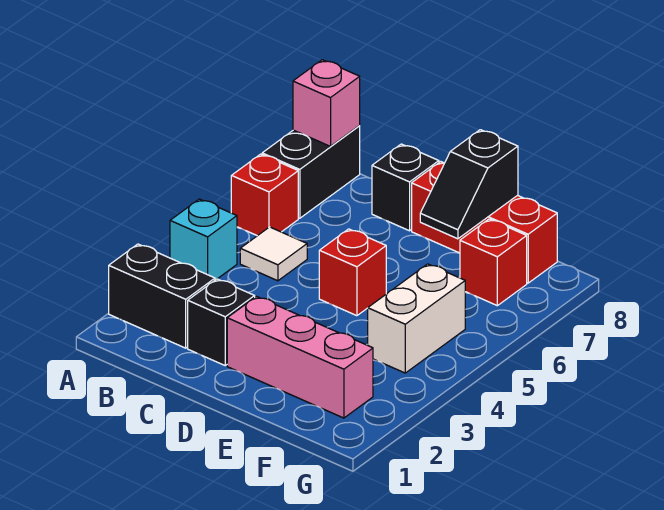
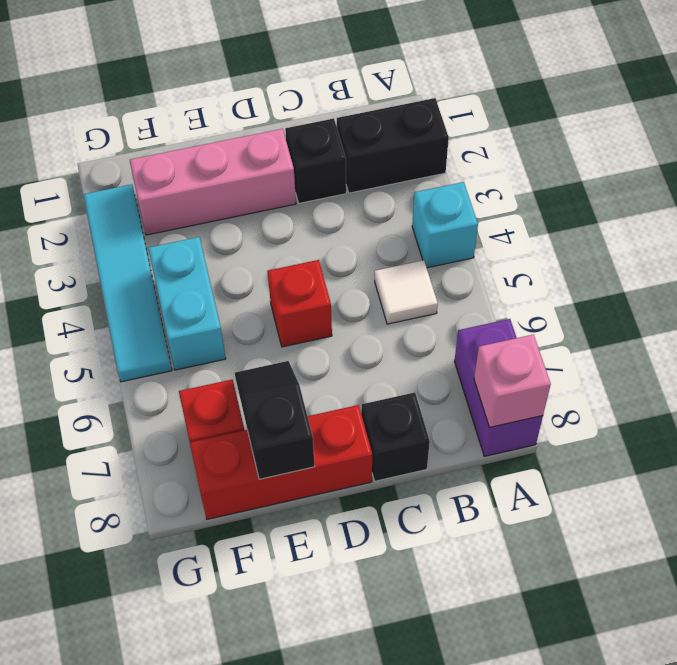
red 1x1 brick [231,154,298,236] -> none
black 1x2 brick [262,126,360,218] -> purple 1x2 brick [454,319,543,456]
white 1x2 brick [368,264,465,373] -> cyan 1x2 brick [148,237,226,370]
none -> cyan 1x4 tile [83,184,172,382]

